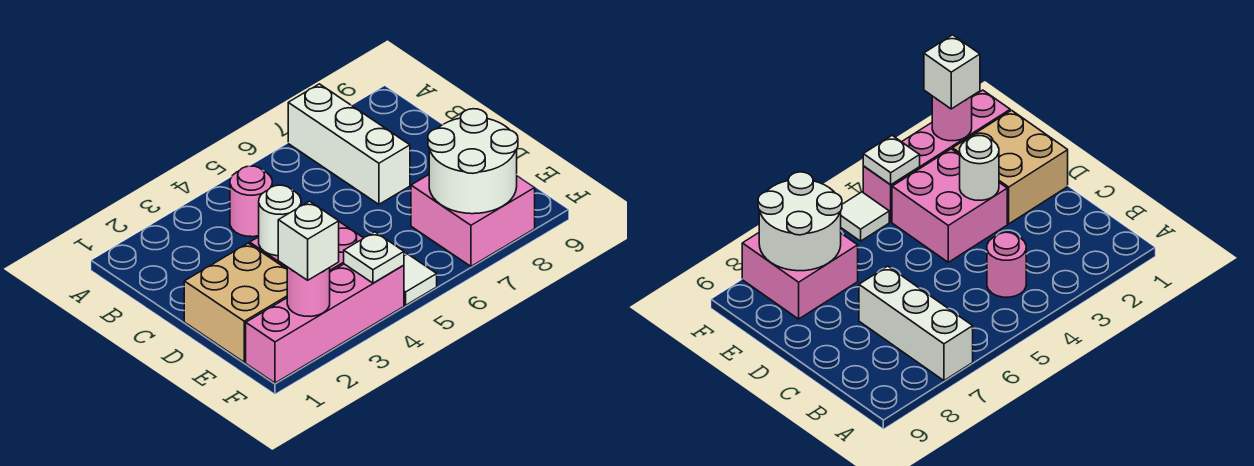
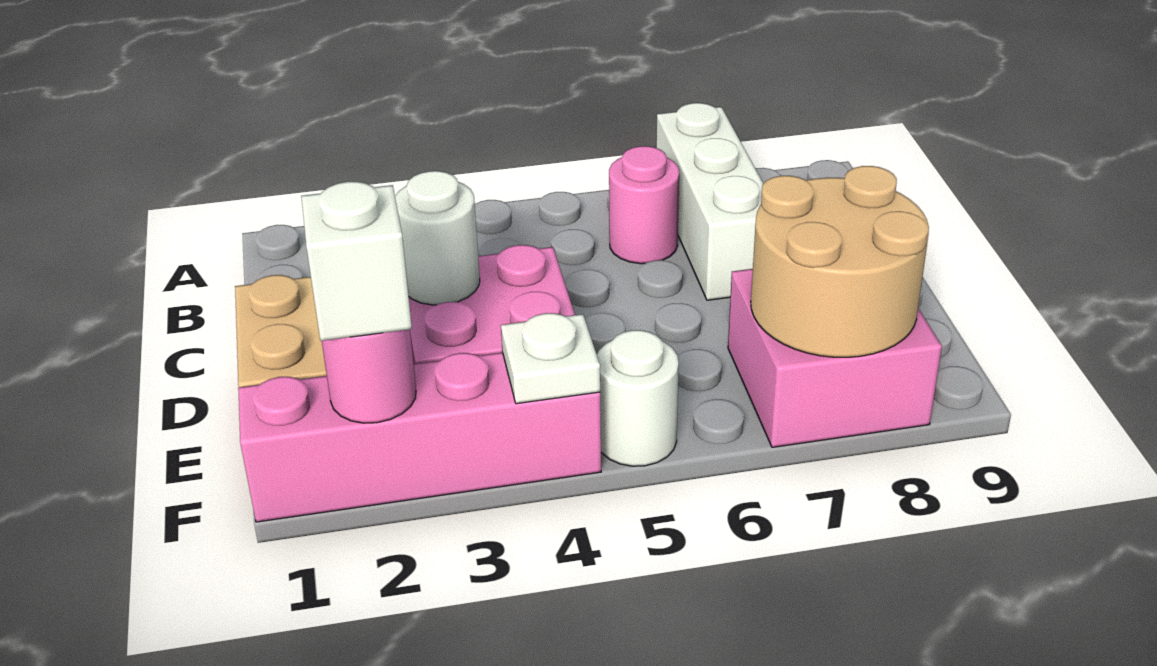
pink 1x1 round brick [230,166,272,237] -> pink 1x1 round brick moved to [609,146,679,264]
white 2x2 round brick [428,109,518,214] -> tan 2x2 round brick [751,166,929,357]
white 1x1 tile [404,254,437,305] -> white 1x1 round brick [597,330,679,466]

